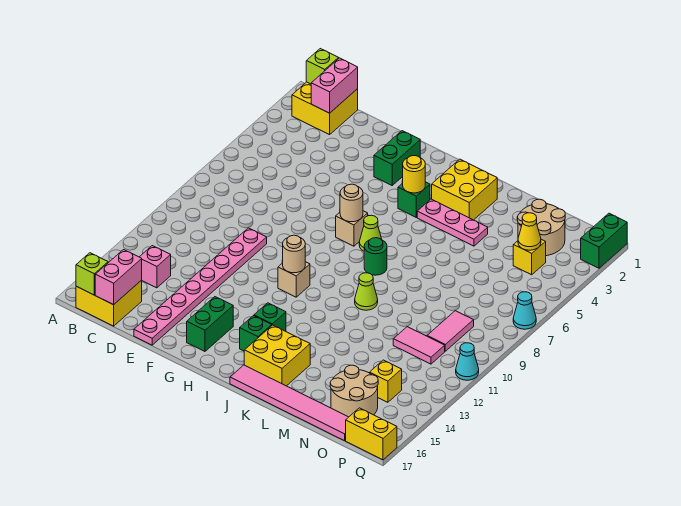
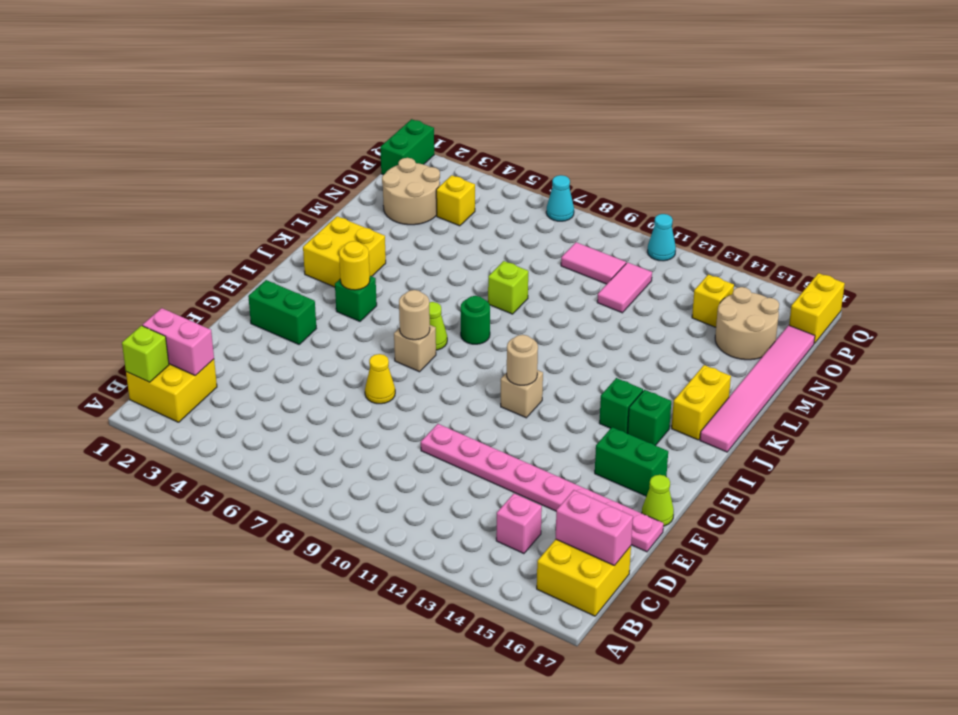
lime 1x1 brick [76,253,108,295] -> lime 1x1 brick moved to [488,261,528,314]
pink 1x3 plate [417,199,488,246] -> none
yellow 2x2 brick [244,325,310,386] -> yellow 1x2 brick [672,365,731,440]
lime 1x1 cone [355,273,378,310] -> lime 1x1 cone moved to [642,475,674,526]
yellow 1x1 cone [518,213,541,250] -> yellow 1x1 cone moved to [365,354,395,404]
green 1x2 brick [581,213,627,268] -> green 1x2 brick turned to [380,119,434,175]

